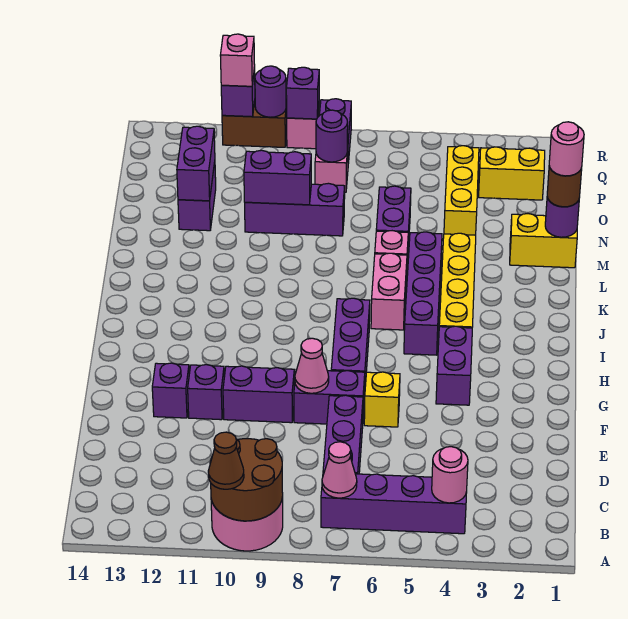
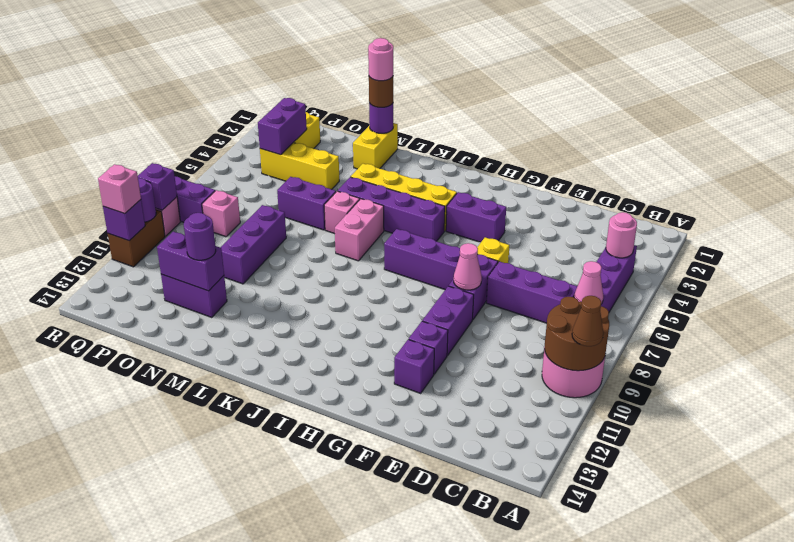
pink 1x2 brick [371,253,407,330] -> pink 1x2 brick turned to [335,199,384,261]
purple 1x2 brick [244,150,311,205] -> purple 1x2 brick moved to [258,98,307,155]
purple 1x1 round brick [316,110,348,162] -> purple 1x1 round brick moved to [184,213,216,260]

